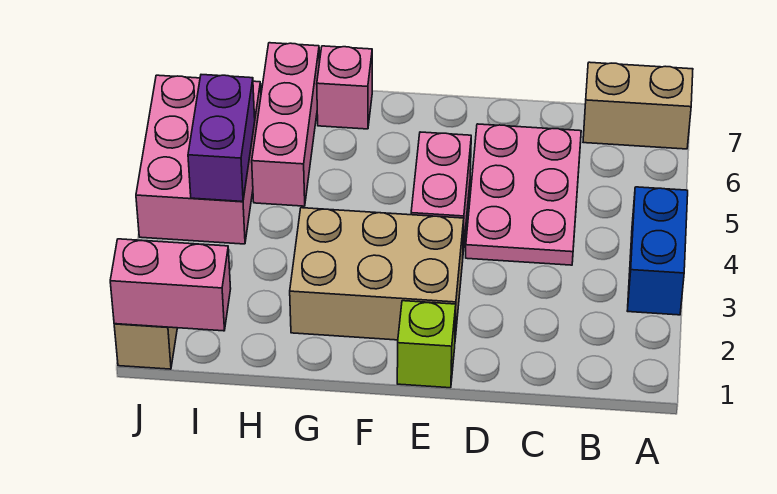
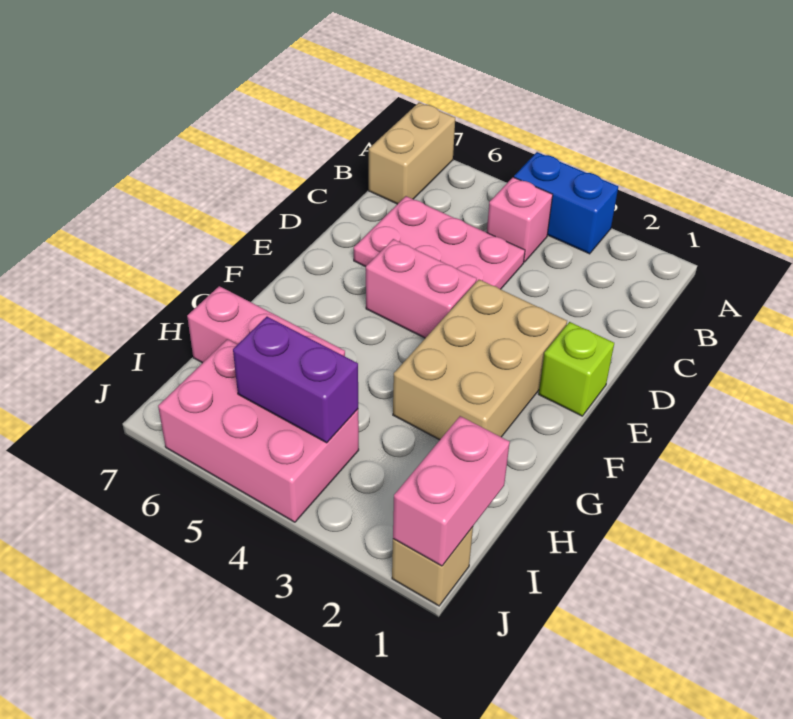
pink 1x1 brick [317,46,372,129] -> pink 1x1 brick moved to [487,177,553,262]

